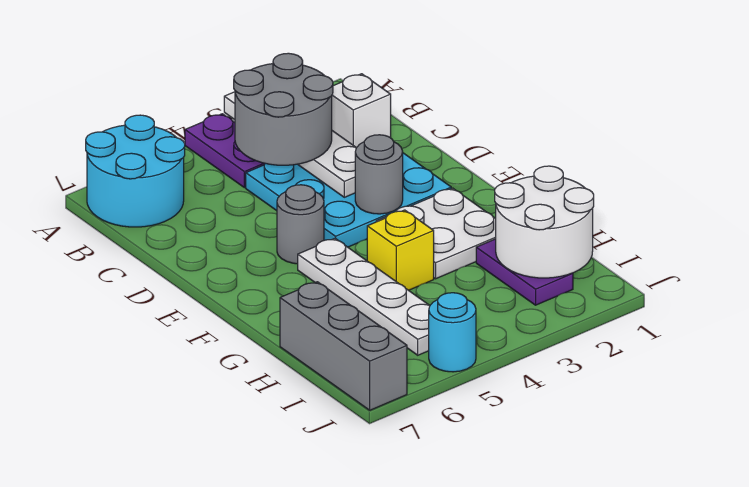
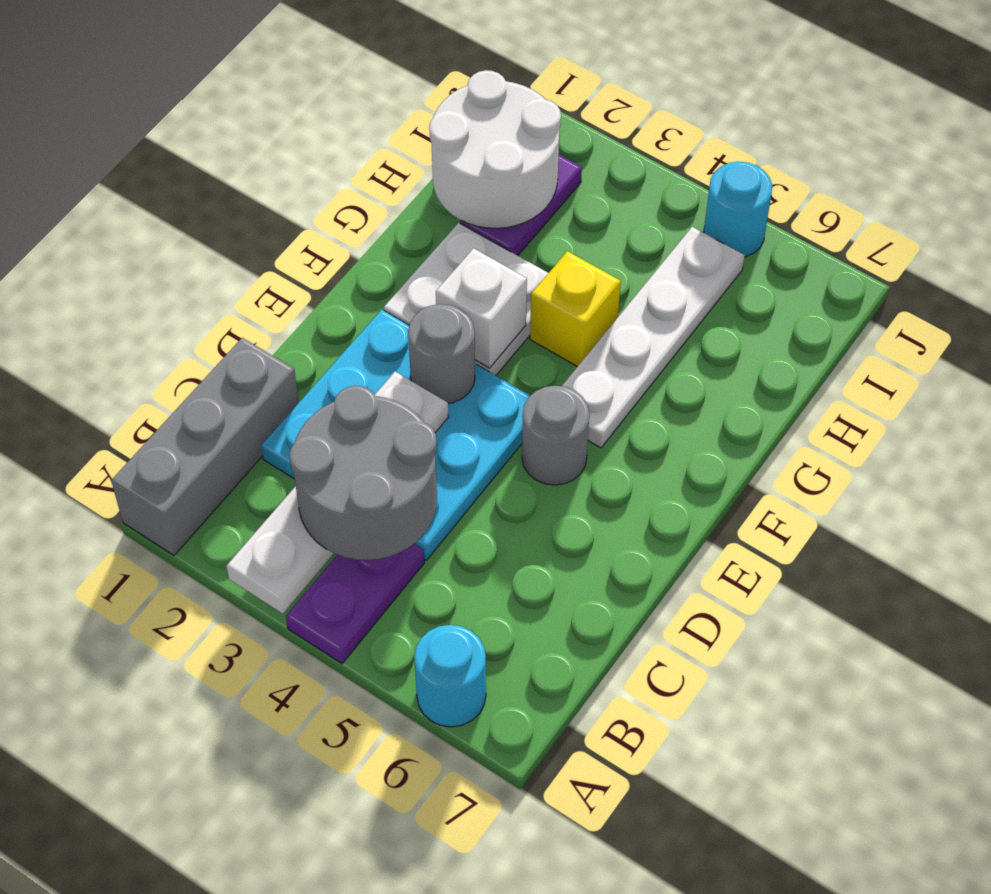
cyan 2x2 round brick [86,115,185,227] -> cyan 1x1 round brick [414,625,486,727]
white 1x1 brick [332,74,391,148] -> white 1x1 brick moved to [436,248,527,368]
grey 1x3 brick [280,282,407,410] -> grey 1x3 brick moved to [111,338,299,555]

